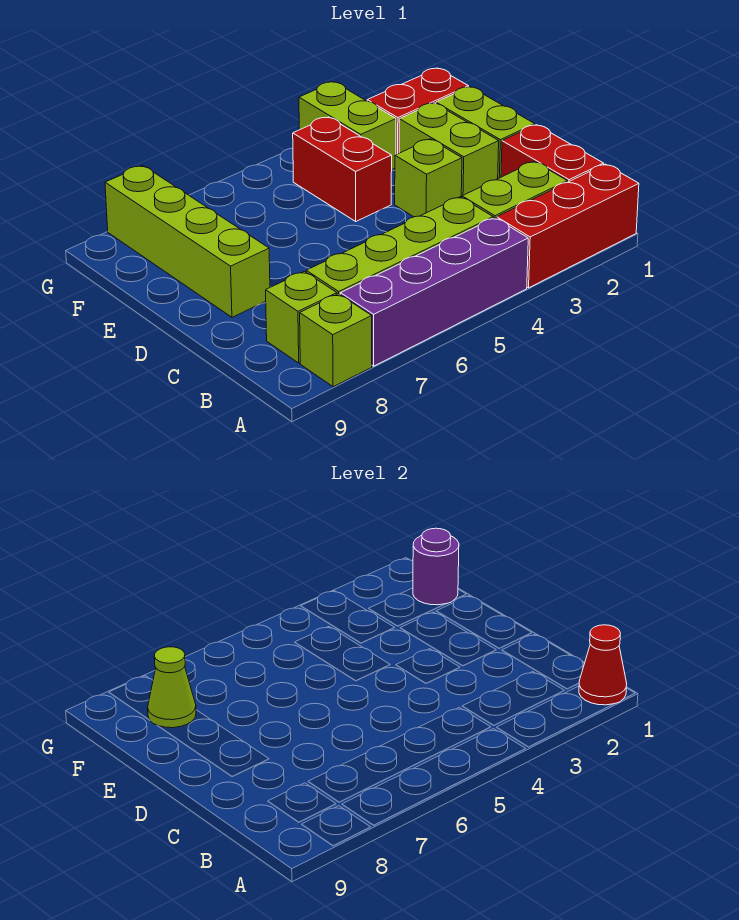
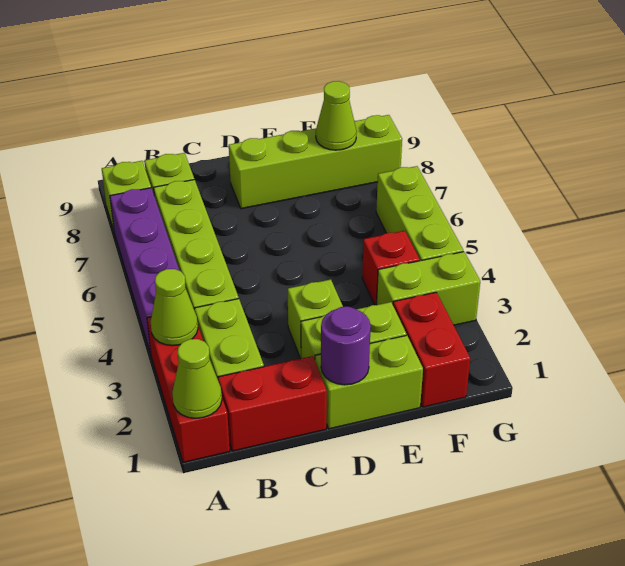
red 1x1 cone [579,625,627,705] -> lime 1x1 cone [172,339,222,418]
none -> lime 1x1 cone [151,269,198,346]
red 1x2 brick [293,117,392,221] -> red 1x1 brick [362,231,420,305]
purple 1x1 round brick [413,528,459,605] -> purple 1x1 round brick moved to [321,307,371,385]
none -> lime 1x3 brick [376,166,463,261]

